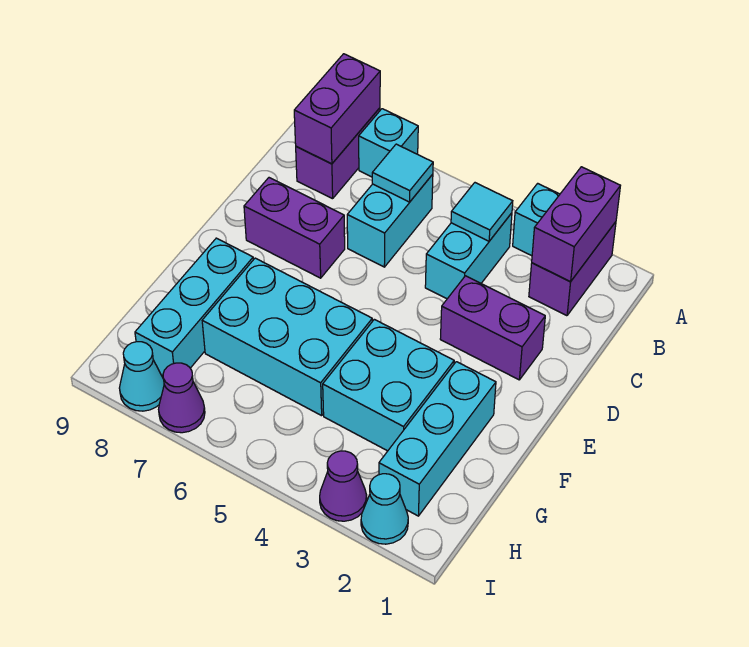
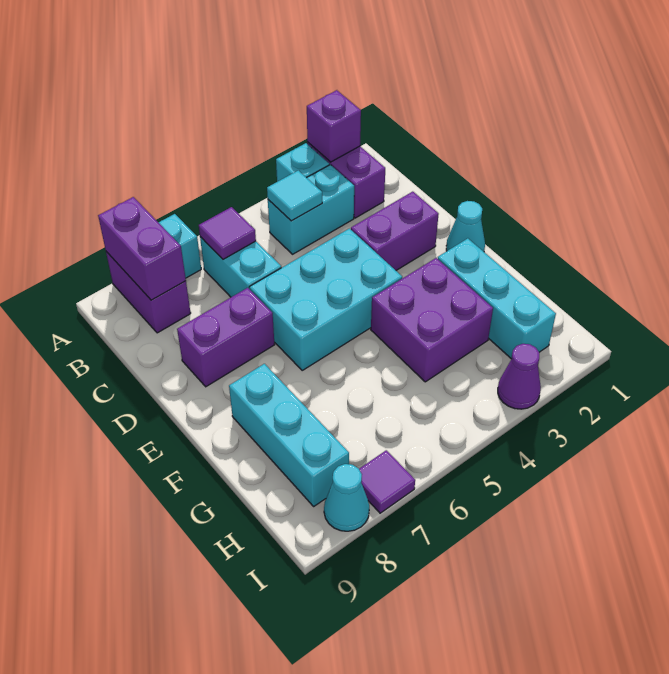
purple 1x2 brick [532,167,620,281] -> purple 1x1 brick [307,90,361,162]
cyan 1x2 brick [425,213,512,299] -> cyan 1x2 brick turned to [268,165,354,254]
cyan 1x1 tile [372,144,433,202] -> purple 1x1 tile [199,207,256,259]
cyan 2x2 brick [323,319,454,451] -> purple 2x2 brick [371,258,493,382]
cyan 2x3 brick [202,258,372,416] -> cyan 2x3 brick moved to [250,228,402,370]
cyan 1x1 cone [361,474,408,544] -> cyan 1x1 cone moved to [446,201,485,252]
purple 1x1 cone [159,363,205,433] -> purple 1x1 tile [359,450,415,513]

